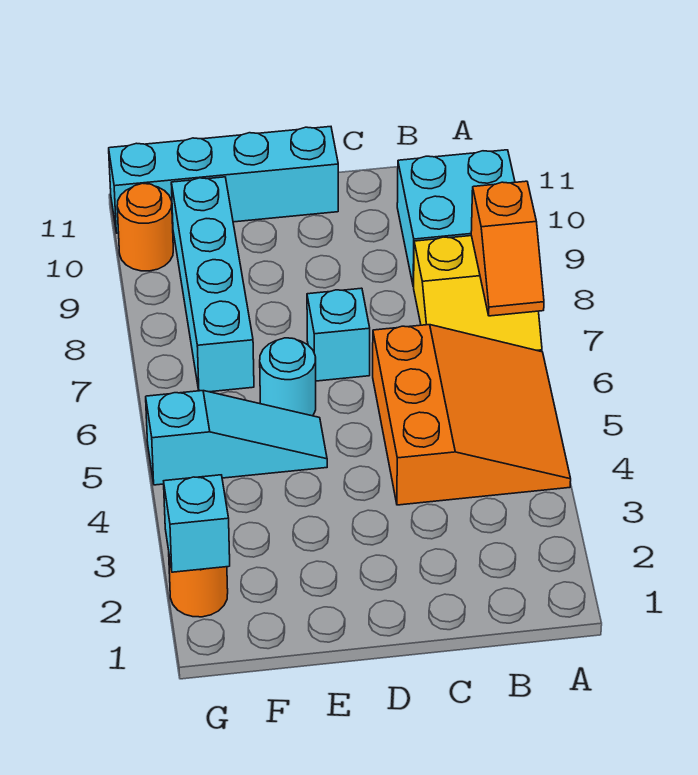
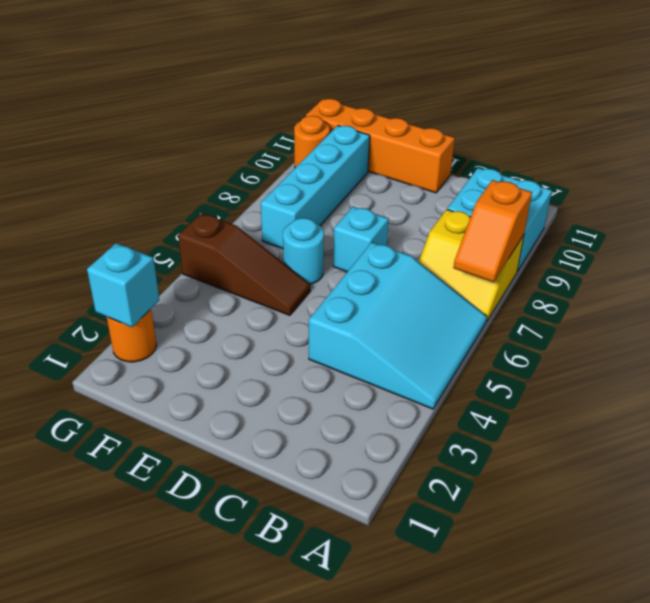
orange 3x3 slope [373,325,571,505] -> cyan 3x3 slope [309,242,487,409]
cyan 1x4 brick [109,127,338,233] -> orange 1x4 brick [306,99,455,193]
cyan 1x3 slope [146,391,327,485] -> brown 1x3 slope [178,213,310,315]

